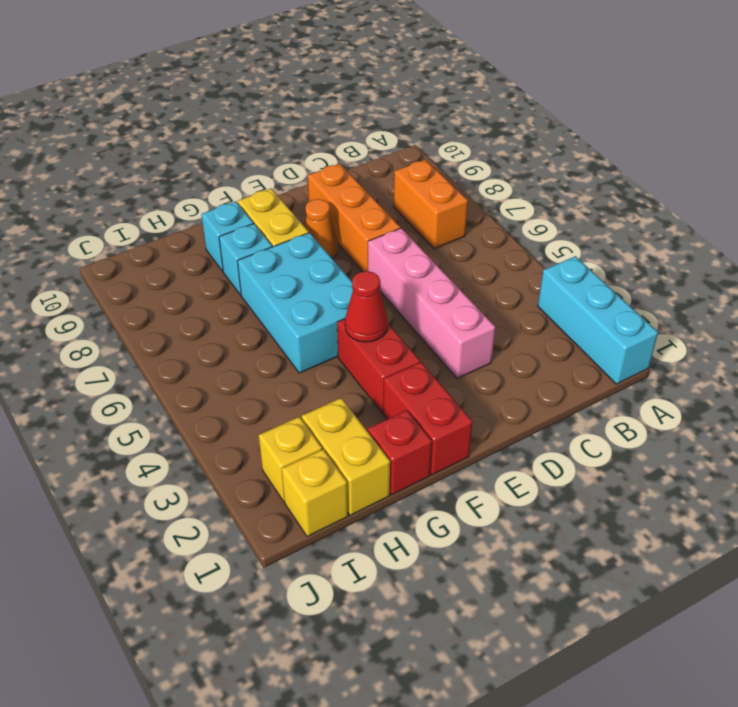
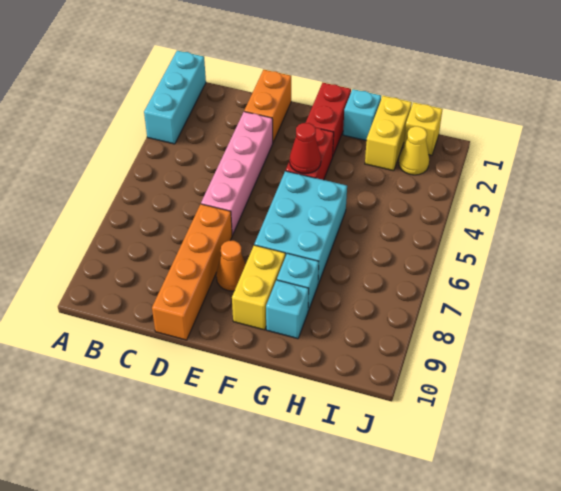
orange 1x2 brick [394,160,468,249] -> orange 1x2 brick moved to [244,70,291,142]
orange 1x3 brick [308,164,400,272] -> orange 1x4 brick [152,204,232,340]
red 1x1 brick [368,410,432,495] -> cyan 1x1 brick [343,89,381,141]
yellow 1x1 brick [259,417,322,502] -> yellow 1x1 cone [399,126,429,175]

